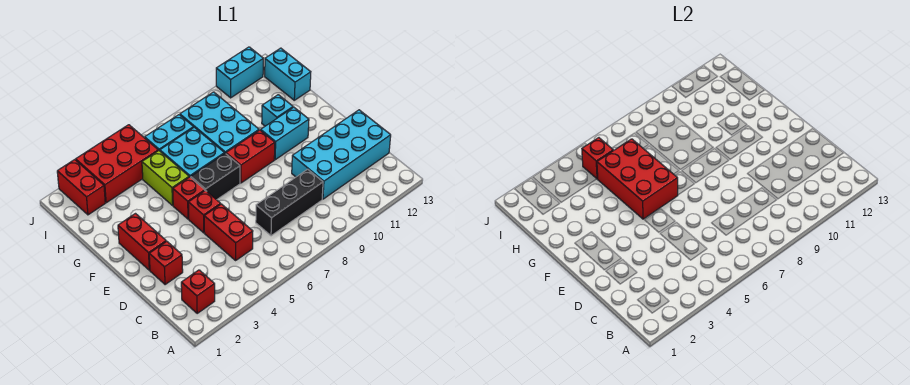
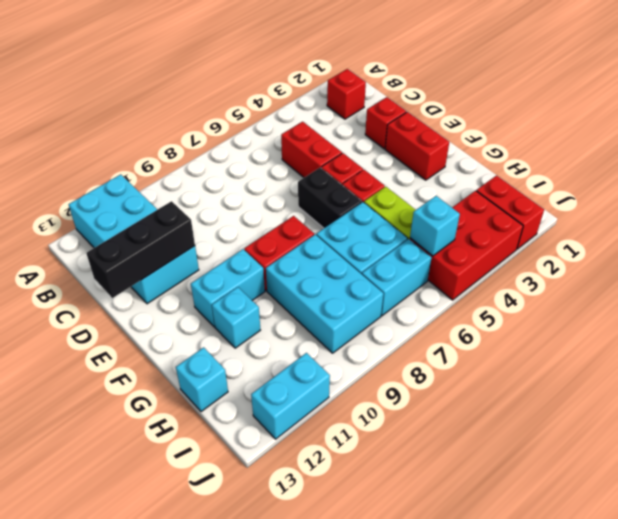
black 1x3 brick [256,169,323,236] -> black 1x3 brick moved to [86,201,195,298]
cyan 2x4 brick [292,110,391,199] -> cyan 2x4 brick turned to [69,174,199,304]
red 2x3 brick [597,139,678,219] -> none
black 1x2 brick [191,153,240,200] -> black 1x2 brick turned to [298,168,362,228]
cyan 1x2 brick [265,48,311,100] -> cyan 1x1 brick [176,347,228,412]
red 1x1 brick [582,138,613,179] -> cyan 1x1 brick [410,196,460,256]

